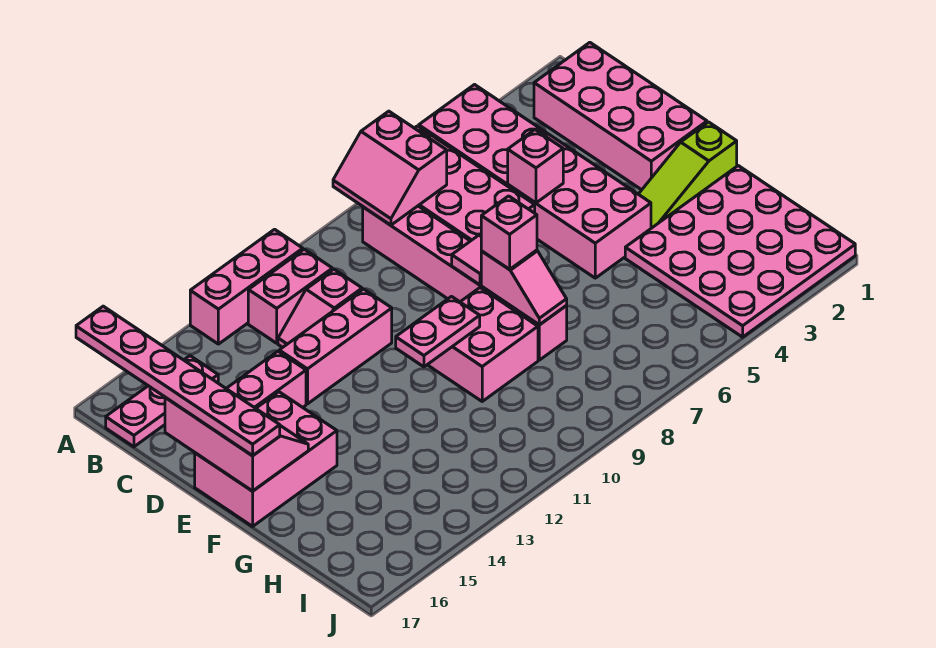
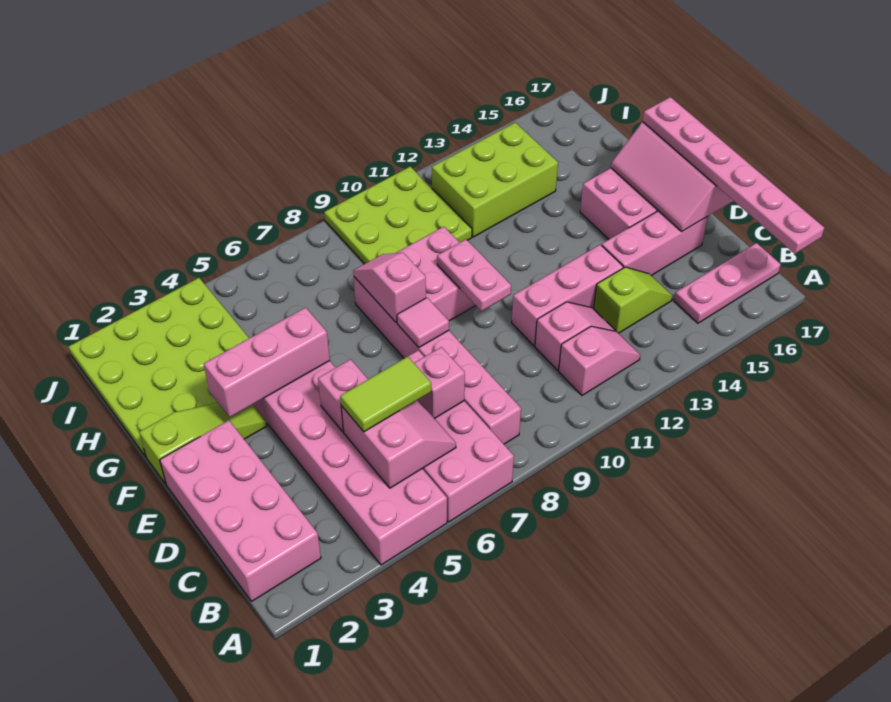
pink 2x2 slope [333,111,447,225] -> pink 2x2 slope moved to [341,400,456,488]
pink 1x3 brick [190,229,303,344] -> pink 1x3 brick moved to [204,308,330,417]
pink 1x2 brick [248,249,332,343] -> pink 1x2 slope [559,326,640,395]
none -> lime 1x2 tile [340,356,431,432]
none -> lime 1x2 slope [594,267,672,333]
pink 1x1 brick [481,196,537,269] -> pink 1x1 brick moved to [414,347,465,418]
pink 1x2 plate [396,297,480,367] -> pink 1x2 plate turned to [437,240,511,311]
pink 4x4 plate [625,166,855,337] -> lime 4x4 plate [69,278,249,457]
none -> lime 3x3 plate [324,167,472,264]
none -> lime 2x3 brick [432,123,558,237]

